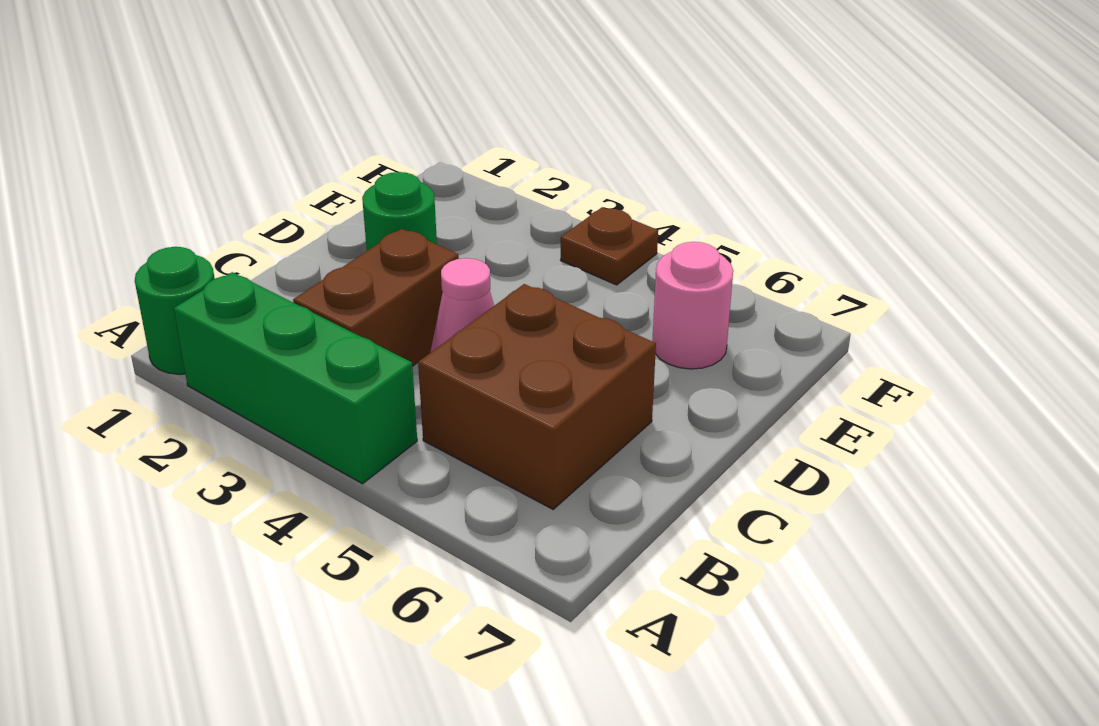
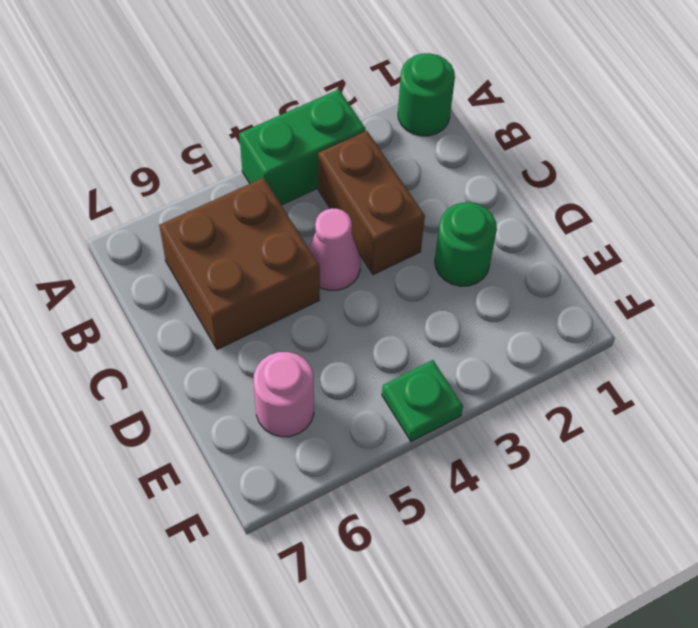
green 1x3 brick [174,272,417,484] -> green 1x2 brick [239,89,366,205]
brown 1x1 plate [561,207,658,285] -> green 1x1 plate [382,360,463,442]

